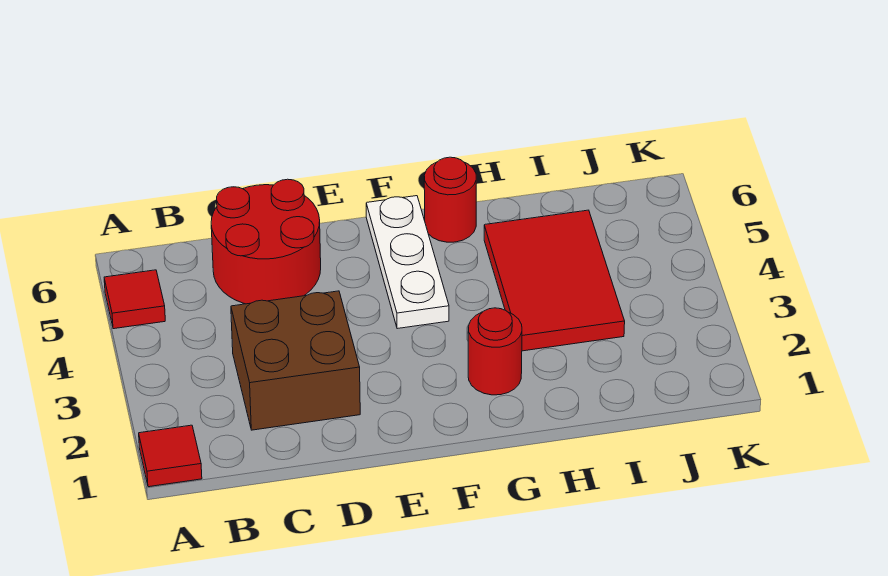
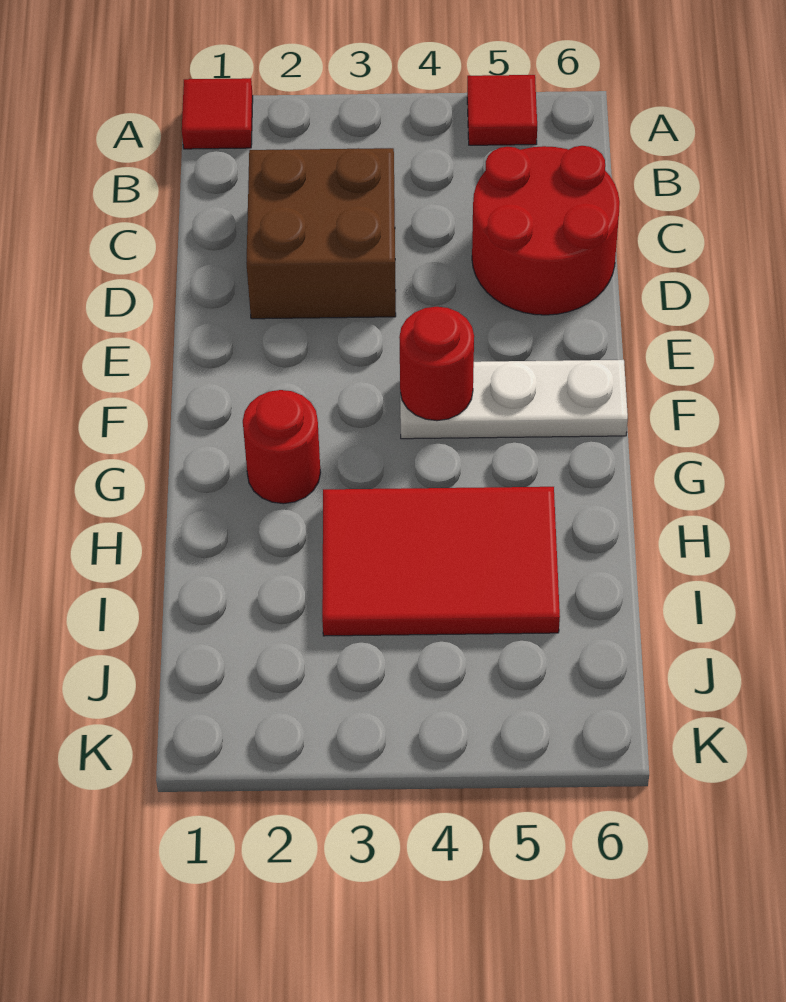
red 1x1 round brick [424,157,476,242] -> red 1x1 round brick moved to [399,307,474,421]

